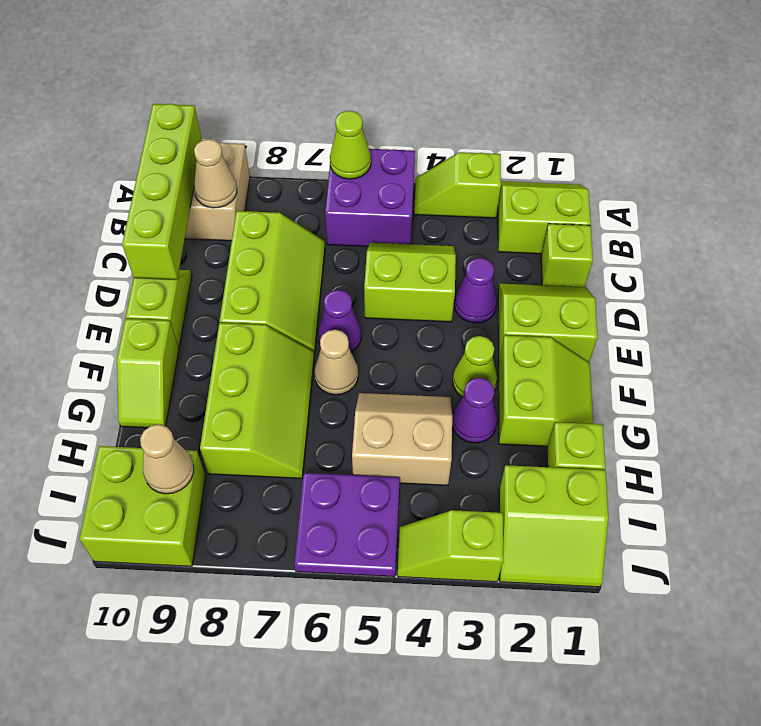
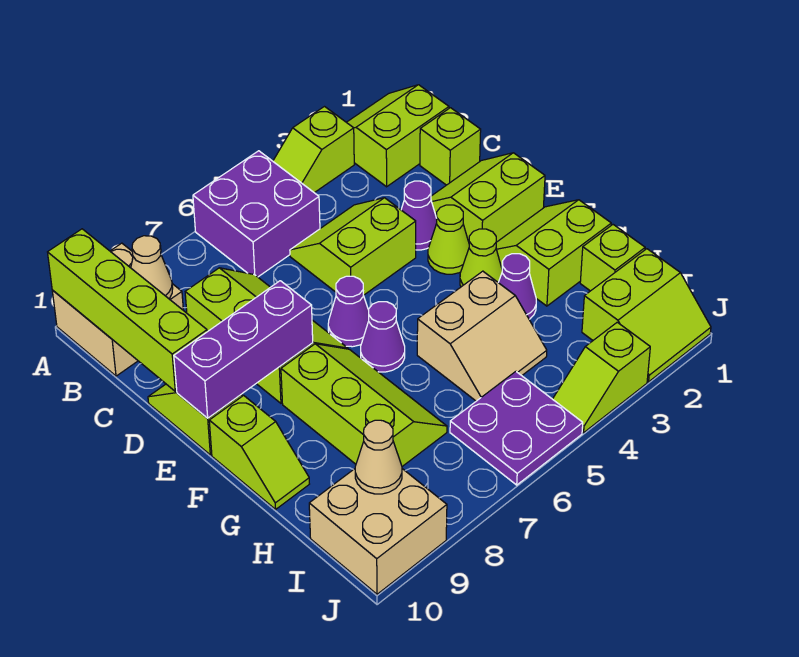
lime 1x1 cone [330,111,371,179] -> lime 1x1 cone moved to [428,205,469,274]
none -> purple 1x3 brick [174,281,313,418]
lime 2x2 slope [499,335,593,446] -> lime 2x2 slope turned to [496,200,611,306]
tan 1x1 cone [314,330,358,395] -> purple 1x1 cone [361,302,405,372]
tan 2x2 slope [352,393,452,485] -> tan 2x2 slope turned to [417,271,547,401]
lime 2x2 brick [80,446,206,566] -> tan 2x2 brick [309,469,447,594]

